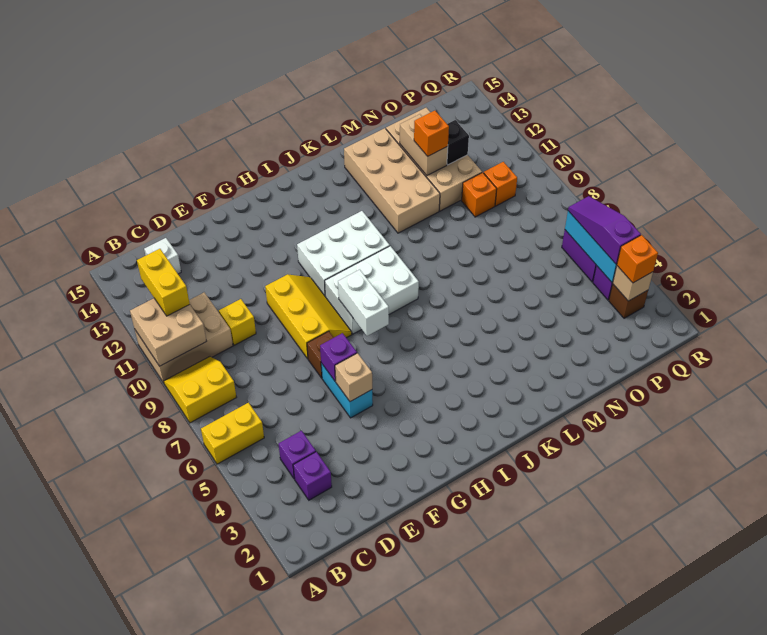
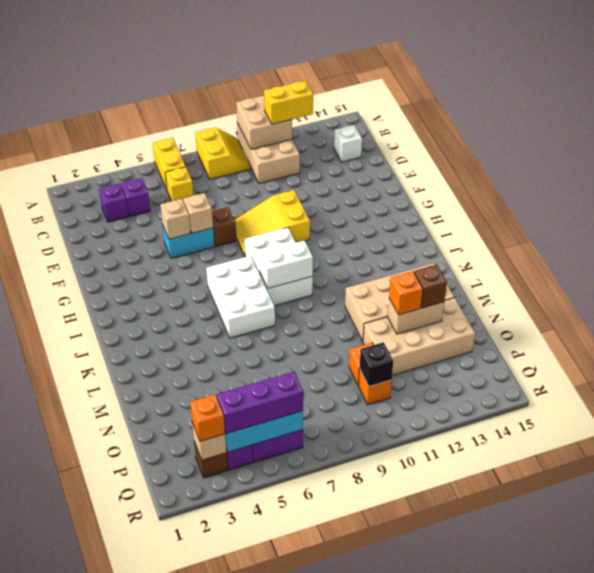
yellow 1x1 brick [219,299,256,345] -> yellow 1x1 brick moved to [165,167,193,201]
purple 1x1 brick [320,333,357,381] -> tan 1x1 brick [183,193,213,233]
yellow 2x3 slope [265,275,352,359] -> yellow 2x3 slope turned to [235,190,310,256]
white 1x2 brick [338,270,389,336] -> white 1x2 brick moved to [259,241,313,288]
white 2x3 brick [297,211,390,297] -> white 2x3 brick moved to [206,256,275,338]
none -> brown 1x1 brick [414,265,447,308]
black 1x1 brick [447,120,469,165] -> black 1x1 brick moved to [360,342,393,386]
purple 1x3 slope [568,196,641,264] -> purple 1x3 brick [217,372,303,434]

